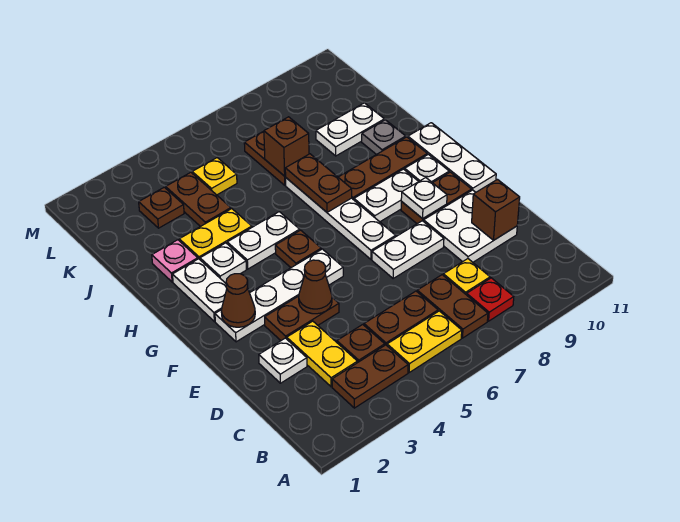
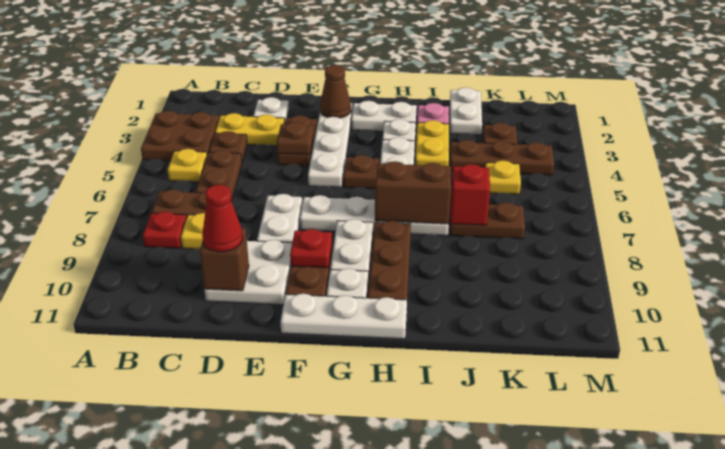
brown 1x2 plate [332,345,408,408] -> brown 2x2 plate [141,111,219,161]
yellow 1x2 plate [387,311,462,372] -> yellow 1x1 plate [168,149,207,182]
none -> red 1x1 cone [202,185,243,252]
brown 1x1 cone [299,260,332,314] -> brown 1x1 plate [277,122,313,155]
white 1x1 plate [401,178,447,219] -> red 1x1 plate [290,229,332,268]
brown 1x2 plate [285,154,352,212] -> brown 1x2 brick [375,161,451,224]
grey 1x1 plate [362,120,406,155] -> none
brown 1x2 plate [166,172,231,227] -> brown 1x3 plate [450,140,554,175]
brown 1x1 brick [264,117,309,176] -> red 1x1 brick [451,164,490,225]
white 1x2 plate [316,103,384,156] -> white 1x2 plate moved to [450,87,482,135]

